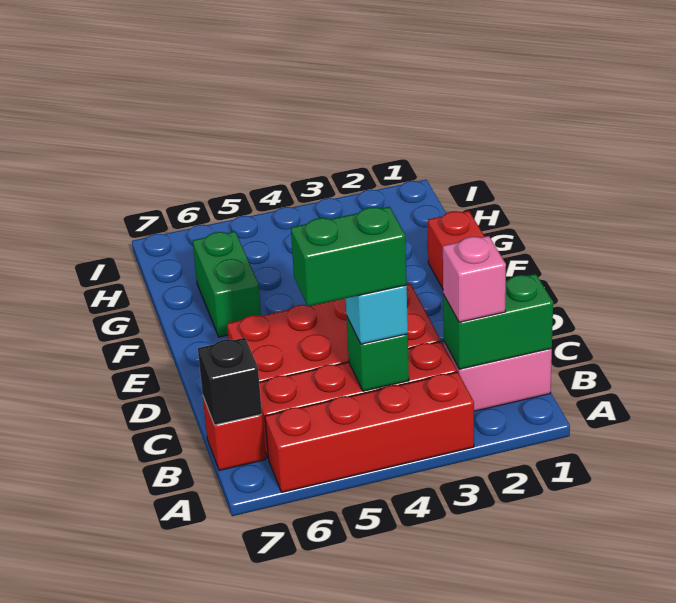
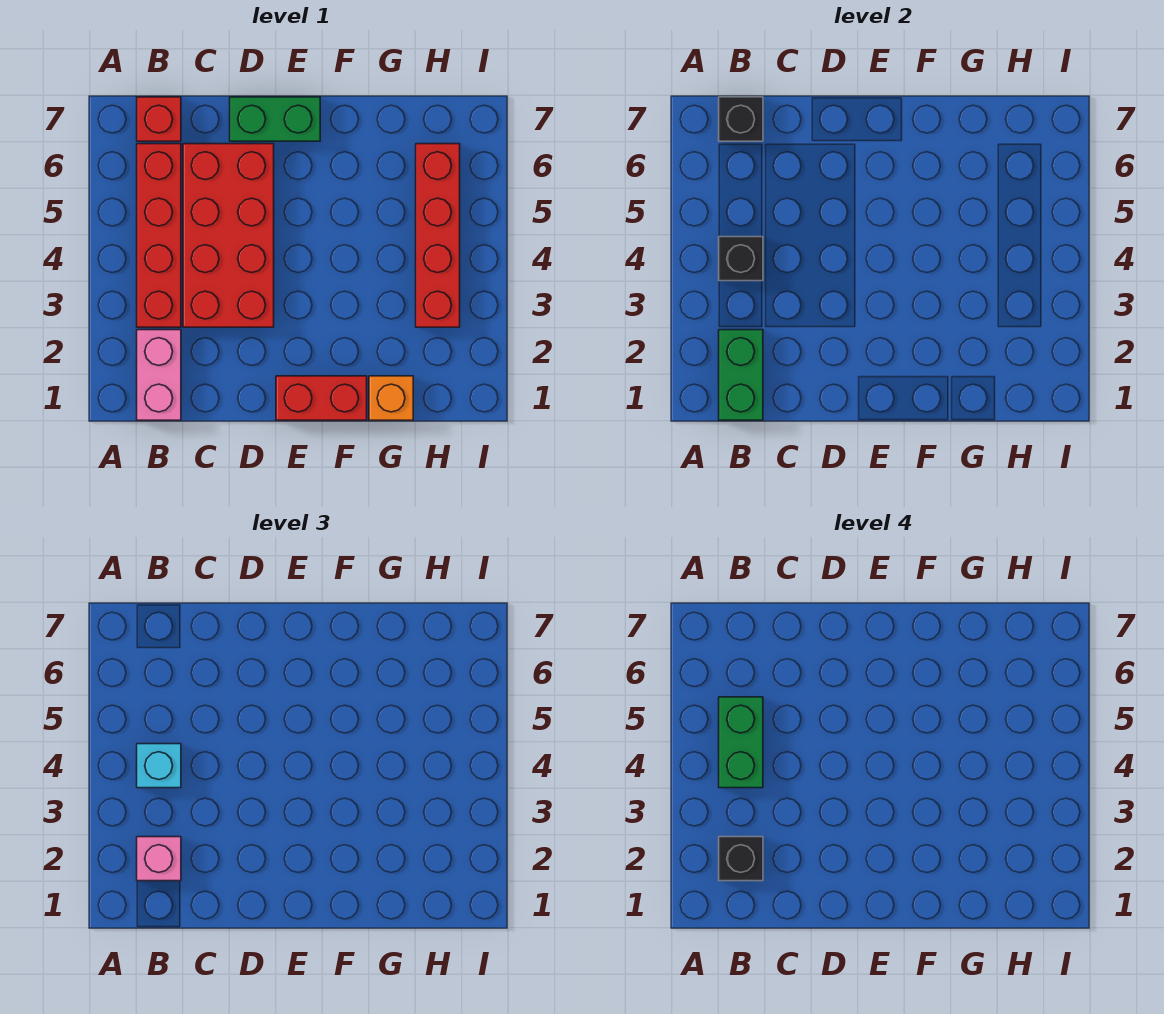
red 1x4 brick [265,372,474,492] -> red 1x4 brick moved to [416,144,460,327]
none -> black 1x1 brick [719,837,763,881]
green 1x1 brick [346,316,409,391] -> black 1x1 brick [719,237,763,281]
green 1x2 brick [193,231,261,337] -> green 1x2 brick moved to [230,97,320,141]
none -> orange 1x1 brick [369,376,413,420]

